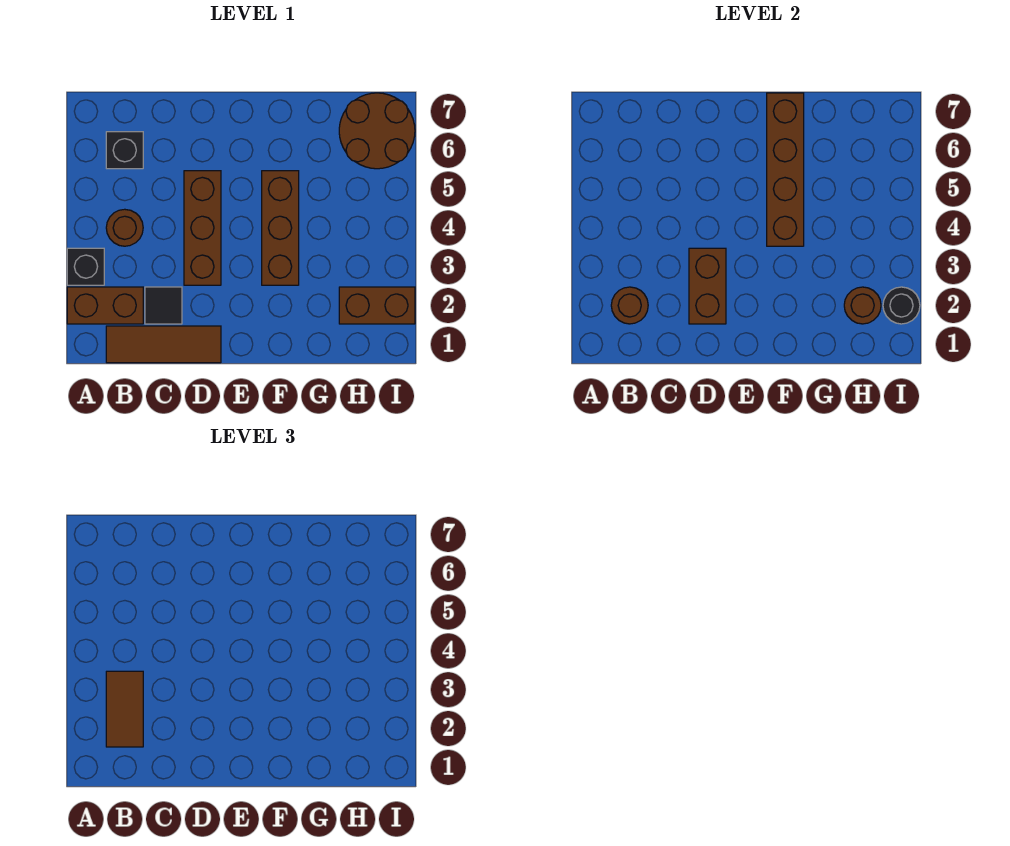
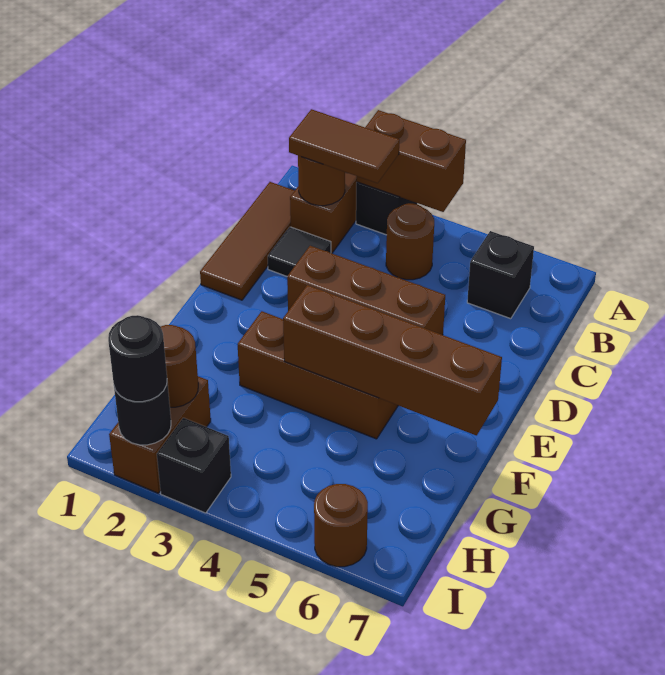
brown 1x2 brick [689,248,726,324] -> brown 1x2 brick moved to [357,110,466,212]
brown 2x2 round brick [339,93,415,169] -> brown 1x1 round brick [314,484,368,567]
none -> black 1x1 round brick [108,315,167,402]
none -> black 1x1 brick [157,418,231,513]

